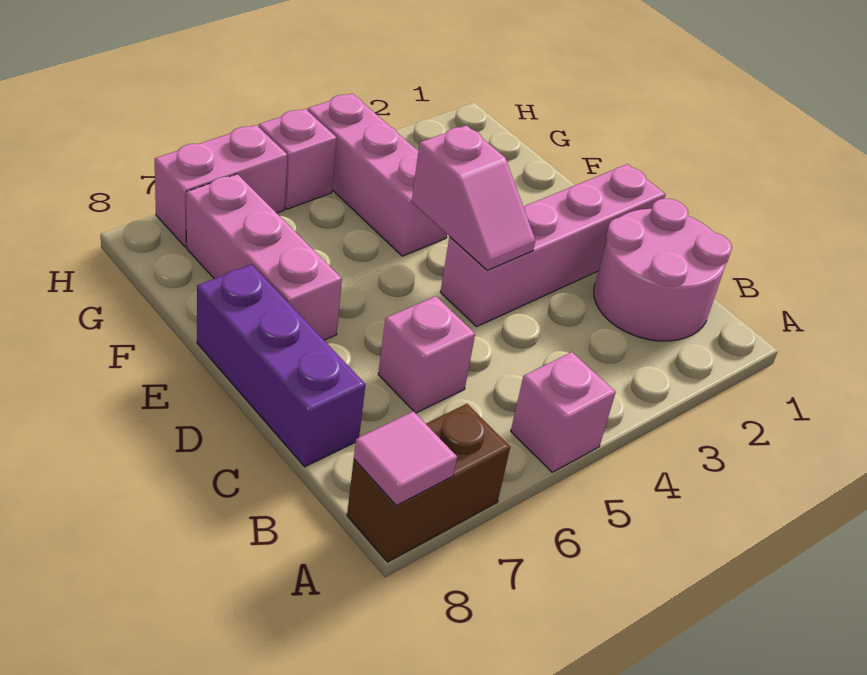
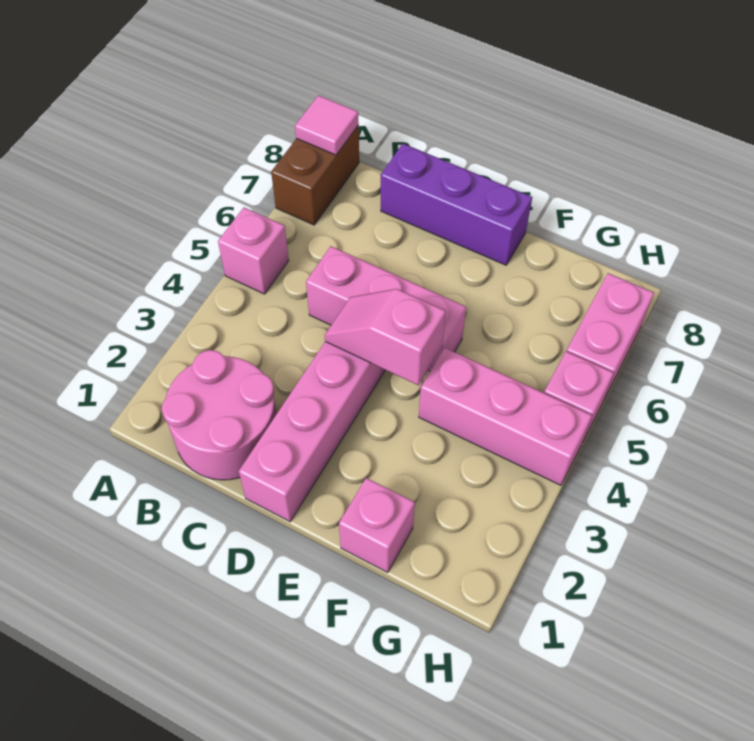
pink 1x1 brick [378,296,475,413] -> pink 1x1 brick moved to [339,478,415,572]
pink 1x3 brick [186,174,342,340] -> pink 1x3 brick moved to [306,246,466,371]

